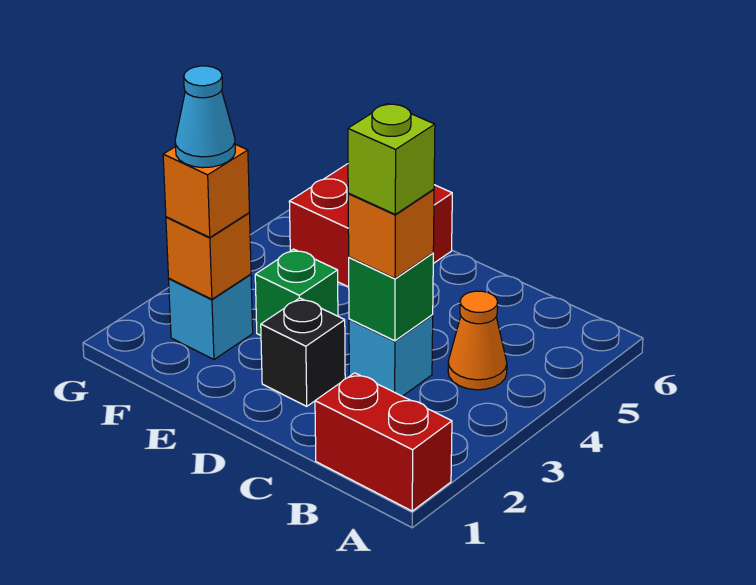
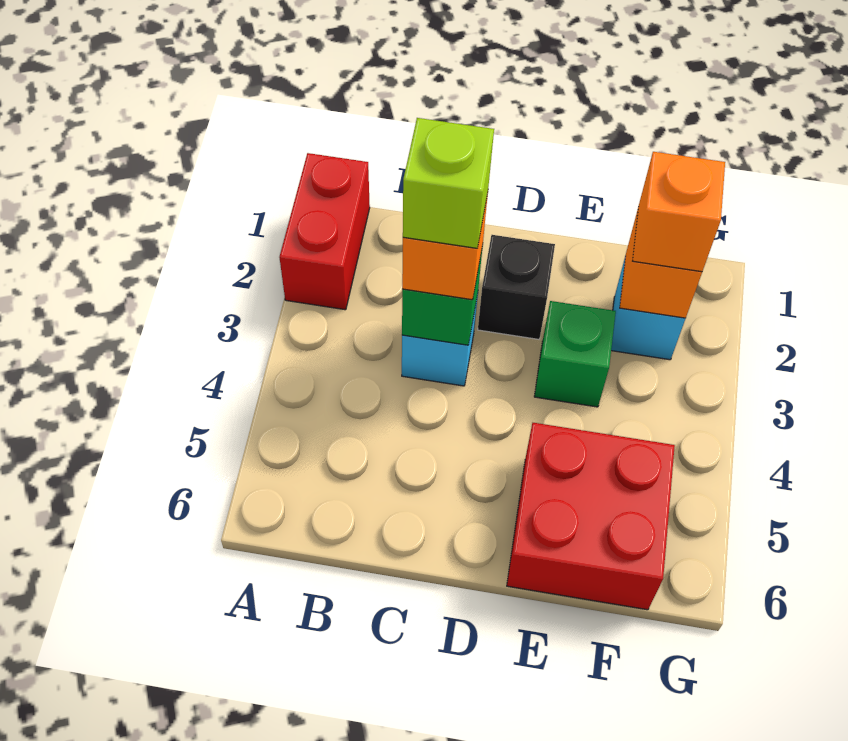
red 1x2 brick [315,373,452,511] -> red 1x2 brick turned to [279,153,370,310]
orange 1x1 cone [448,291,507,390] -> none
cyan 1x1 cone [175,66,235,168] -> none

